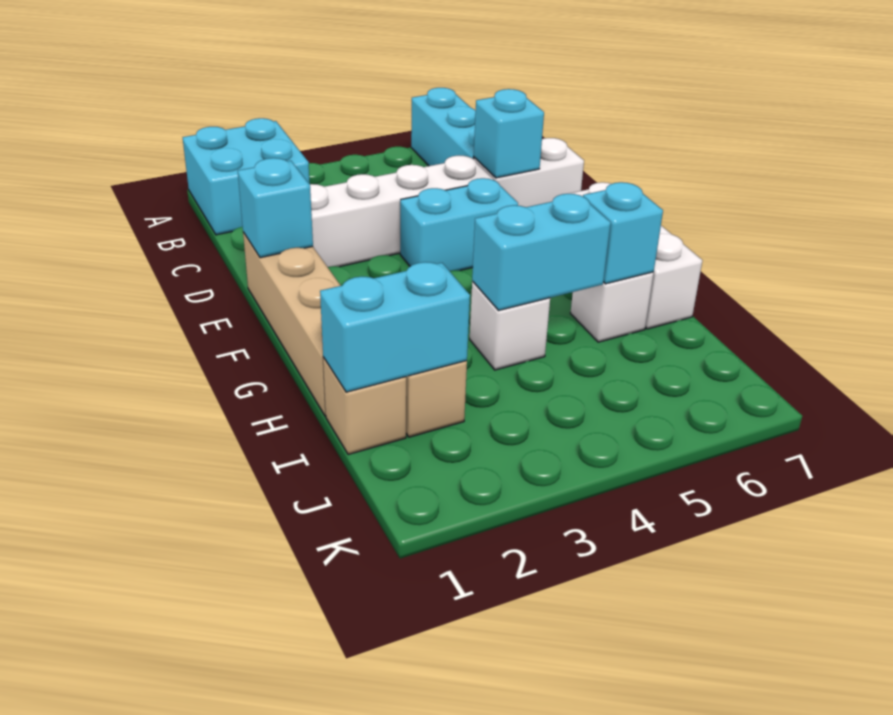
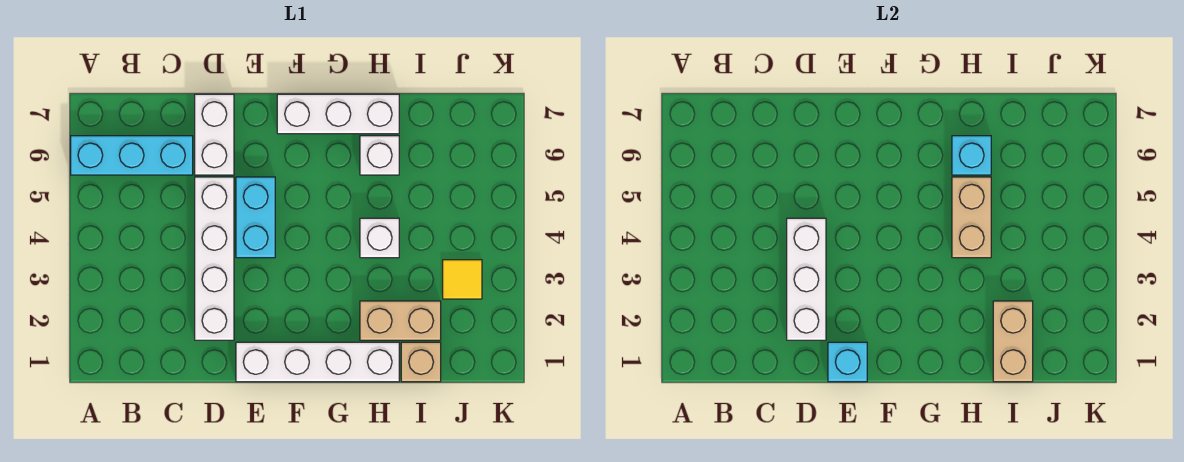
cyan 2x2 brick [183,118,310,235] -> none
none -> white 1x3 brick [787,218,826,340]
cyan 1x1 brick [474,89,544,178] -> none
tan 1x4 brick [243,232,341,416] -> white 1x4 brick [236,342,399,382]
cyan 1x2 brick [472,194,611,311] -> tan 1x2 brick [952,177,991,258]
cyan 1x2 brick [320,262,470,392] -> tan 1x2 brick [993,301,1033,382]
none -> yellow 1x1 tile [443,260,482,299]

